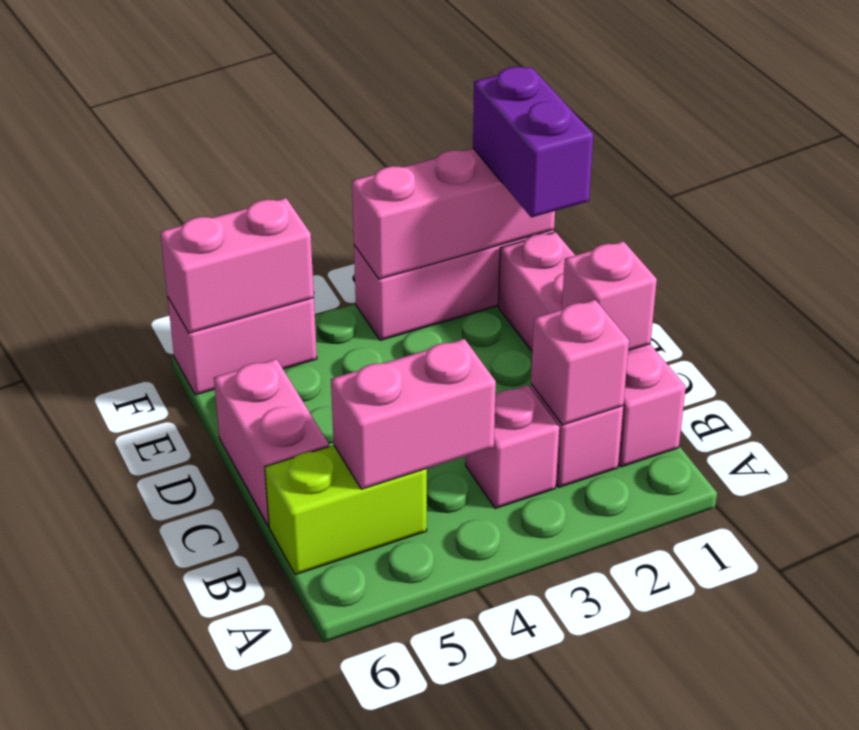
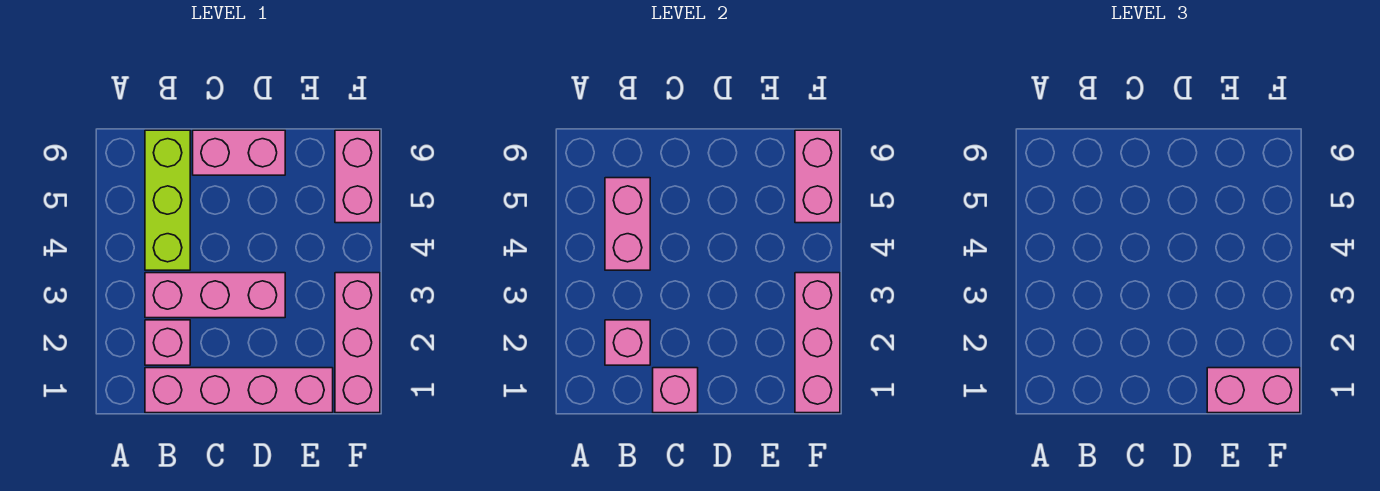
pink 1x1 brick [466,385,559,509] -> pink 1x3 brick [145,273,285,318]
lime 1x2 brick [265,445,427,575] -> lime 1x3 brick [145,130,190,270]
purple 1x2 brick [473,67,593,217] -> pink 1x2 brick [1207,368,1300,413]

